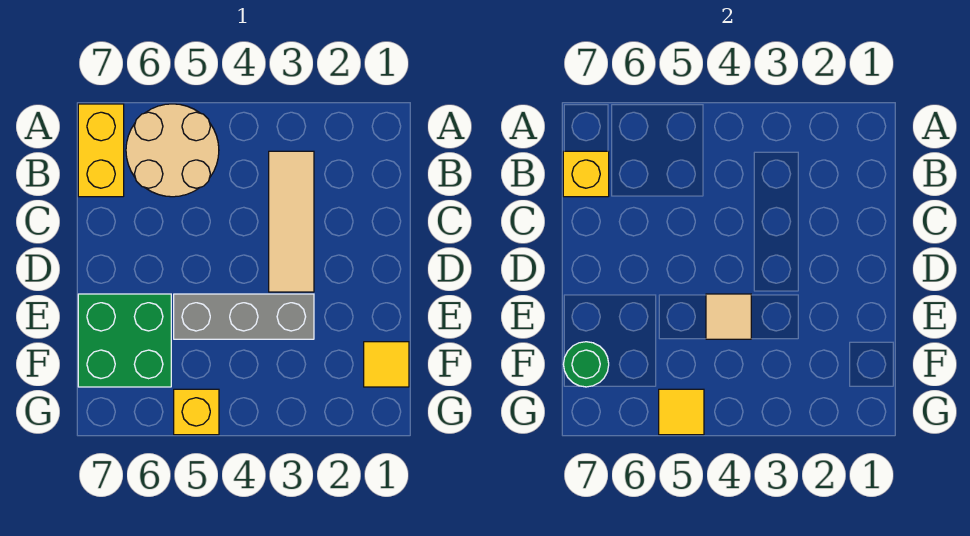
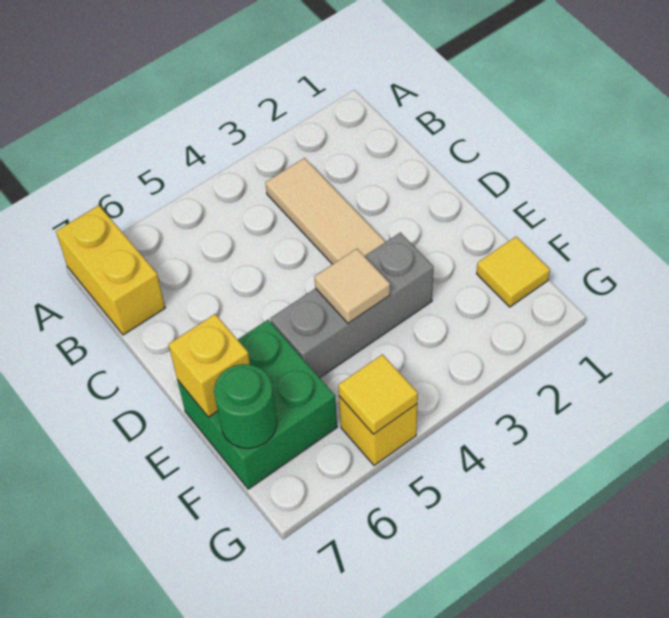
tan 2x2 round brick [126,104,219,197] -> none
yellow 1x1 brick [563,151,609,197] -> yellow 1x1 brick moved to [169,314,250,417]

